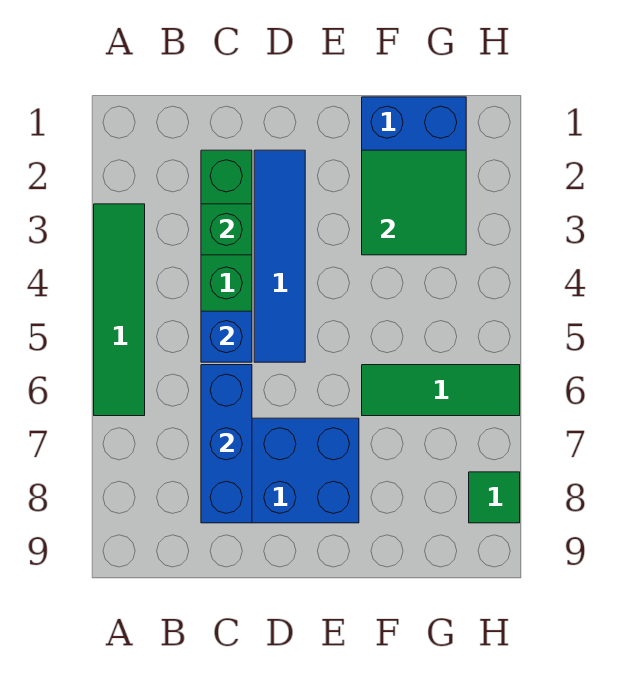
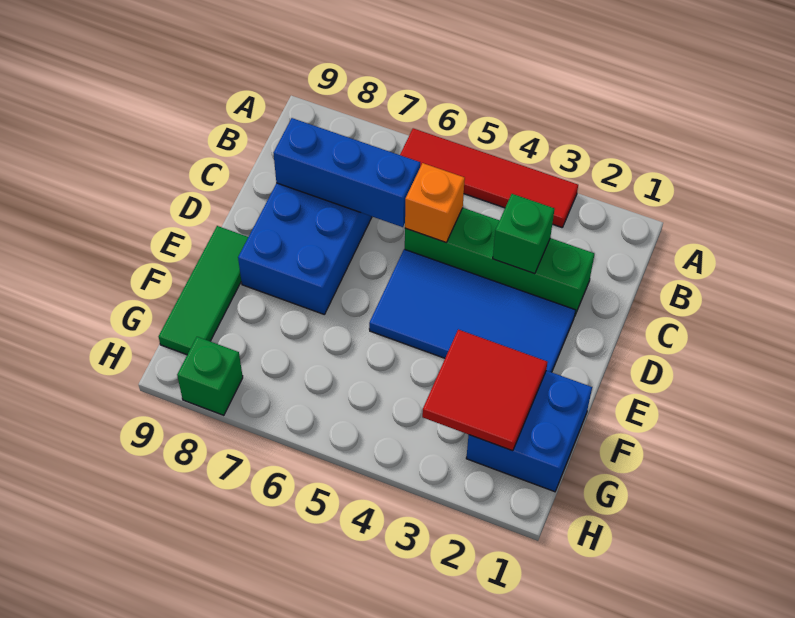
green 1x4 tile [94,204,145,416] -> red 1x4 tile [400,128,578,227]
blue 1x1 brick [201,311,252,362] -> orange 1x1 brick [405,163,465,243]
blue 1x4 tile [254,150,305,362] -> blue 2x4 tile [369,249,575,372]
green 2x2 tile [362,150,466,255] -> red 2x2 tile [422,330,547,451]
green 1x3 tile [362,365,520,416] -> green 1x3 tile moved to [159,226,248,355]
green 1x1 tile [469,472,520,523] -> green 1x1 brick [177,337,243,415]

